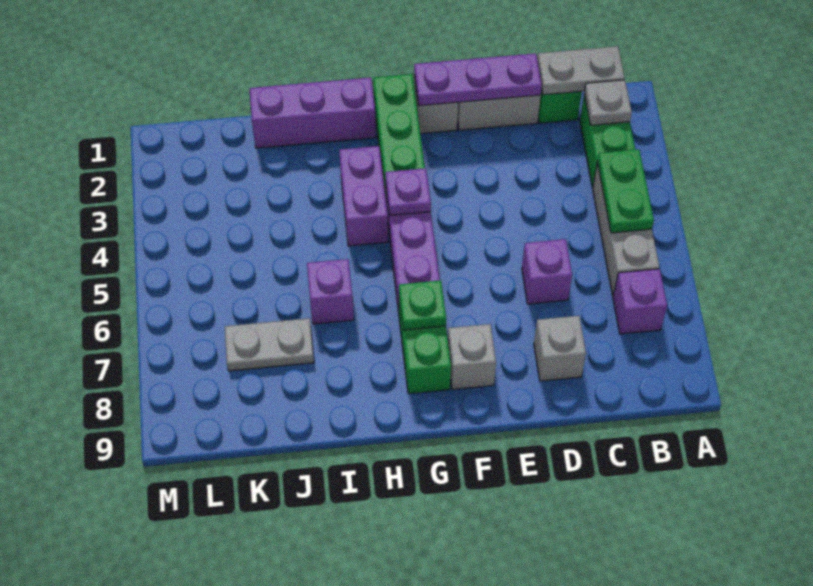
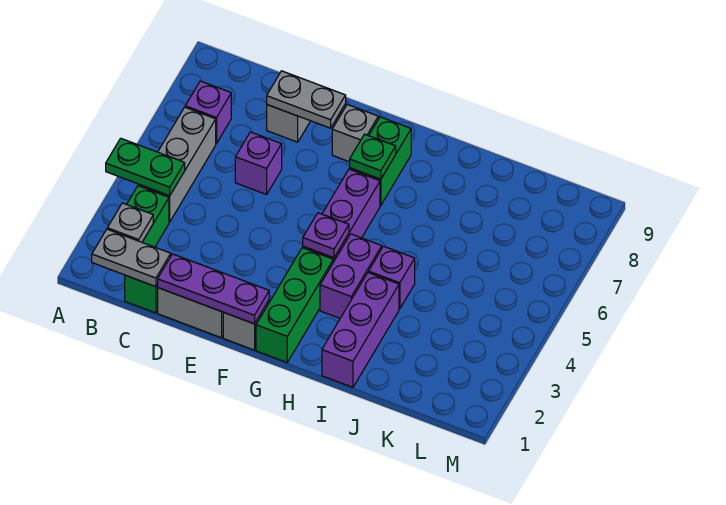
green 1x2 plate [597,149,654,233] -> green 1x2 plate turned to [106,138,185,196]
purple 1x3 brick [249,78,376,148] -> purple 1x3 brick turned to [322,272,399,387]
purple 1x1 brick [307,259,354,324] -> purple 1x1 brick moved to [369,246,415,309]
grey 1x2 plate [225,318,314,371] -> grey 1x2 plate moved to [267,71,346,128]

